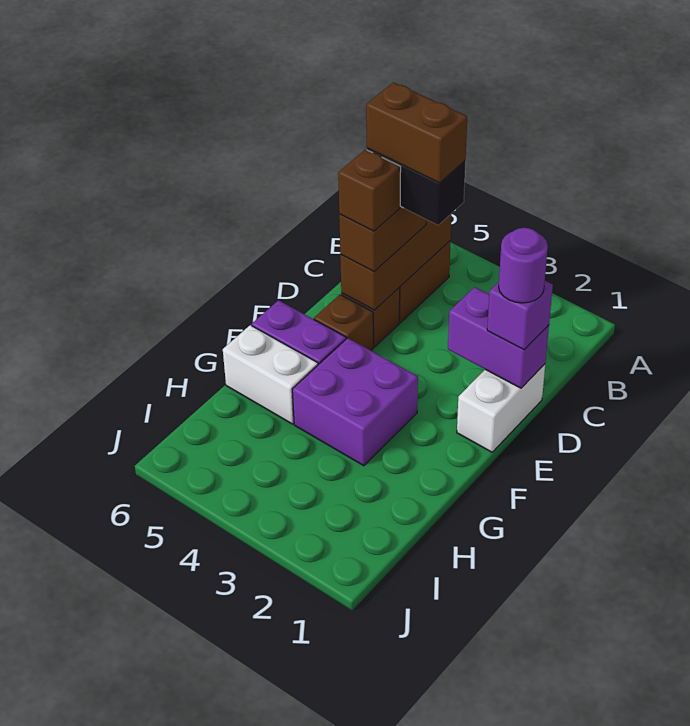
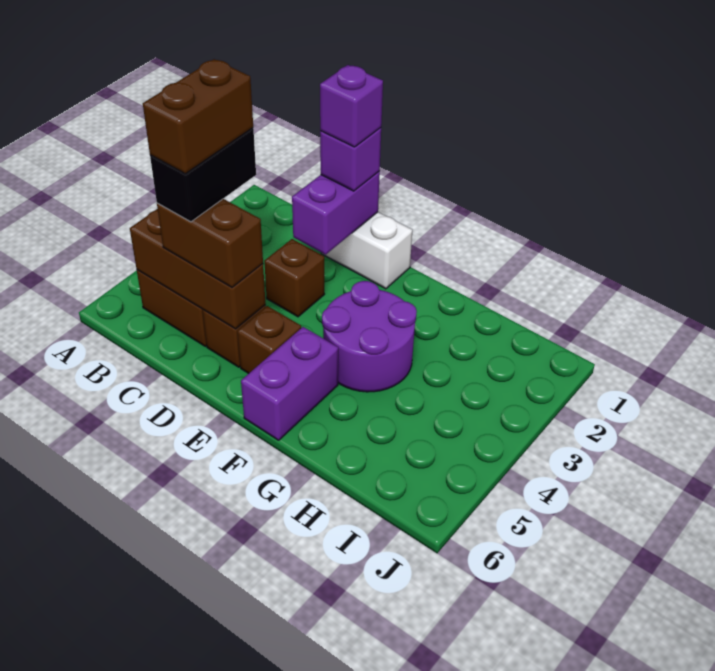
purple 1x1 round brick [499,228,548,303] -> purple 1x1 brick [320,65,383,147]
brown 1x1 brick [338,150,401,231] -> brown 1x1 brick moved to [264,239,324,317]
purple 2x2 brick [292,338,418,466] -> purple 2x2 round brick [322,281,417,392]
white 1x2 brick [223,325,318,424] -> none

